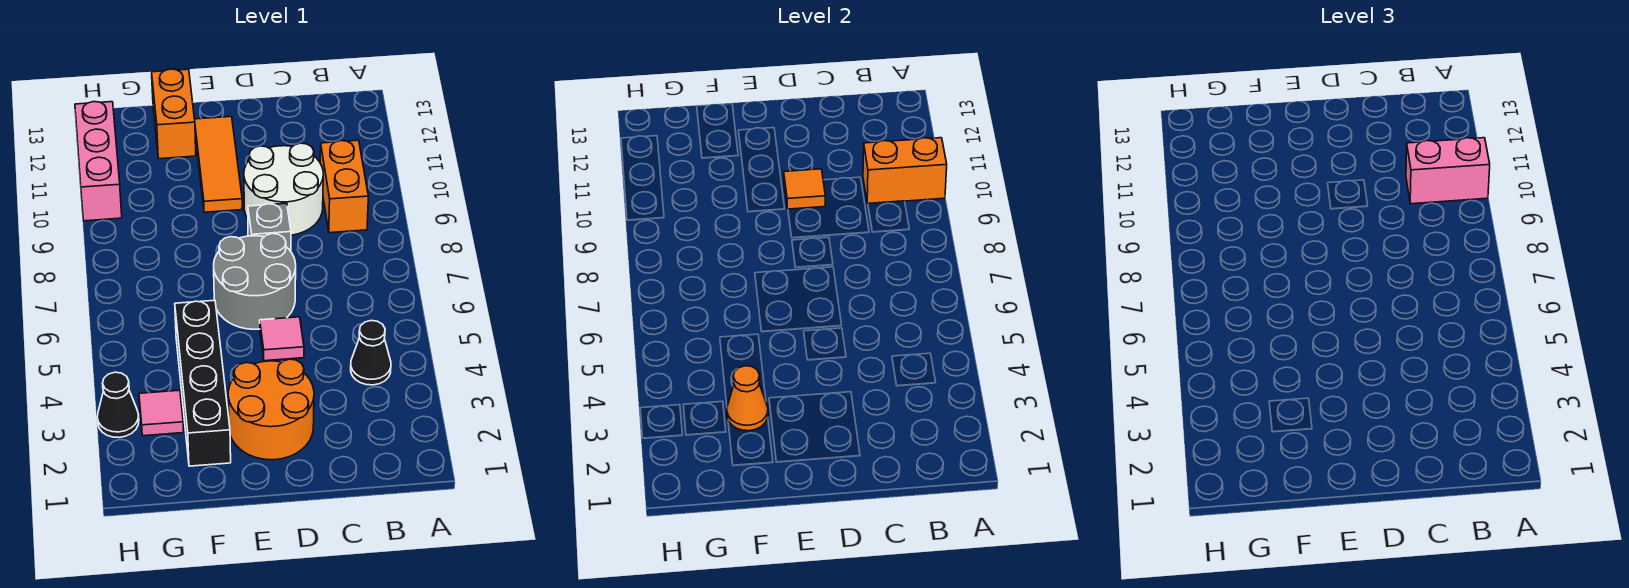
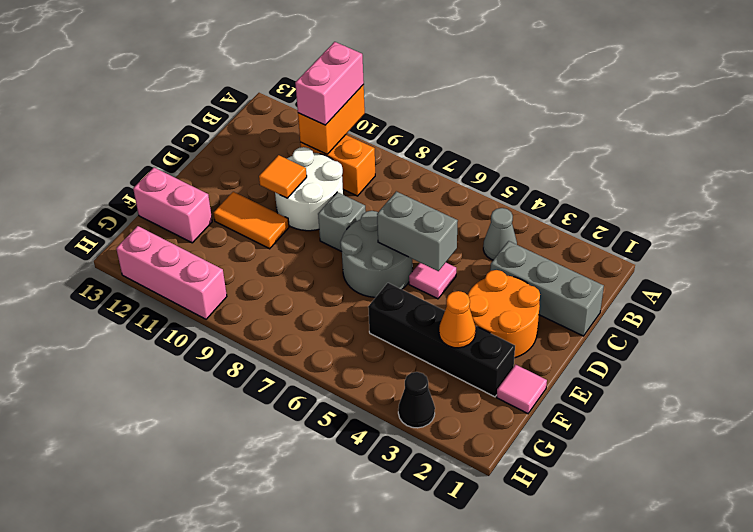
black 1x1 cone [351,321,391,385] -> grey 1x1 cone [483,208,517,260]
none -> grey 1x3 brick [490,241,604,336]
none -> grey 1x2 brick [377,191,458,271]
orange 1x3 tile [195,117,242,212] -> orange 1x2 tile [214,192,289,249]
orange 1x2 brick [152,69,196,159] -> pink 1x2 brick [133,168,212,243]
pink 1x1 tile [139,390,184,436] -> pink 1x1 tile moved to [497,365,547,414]

